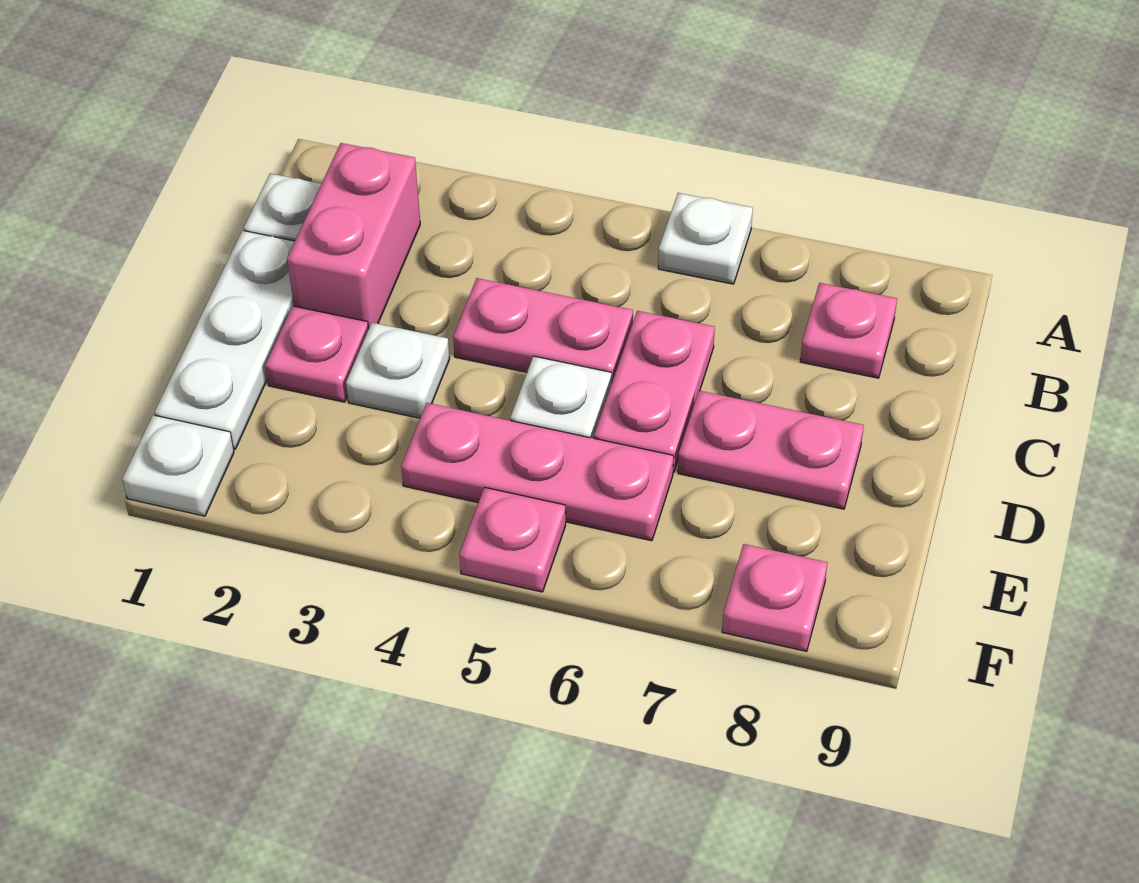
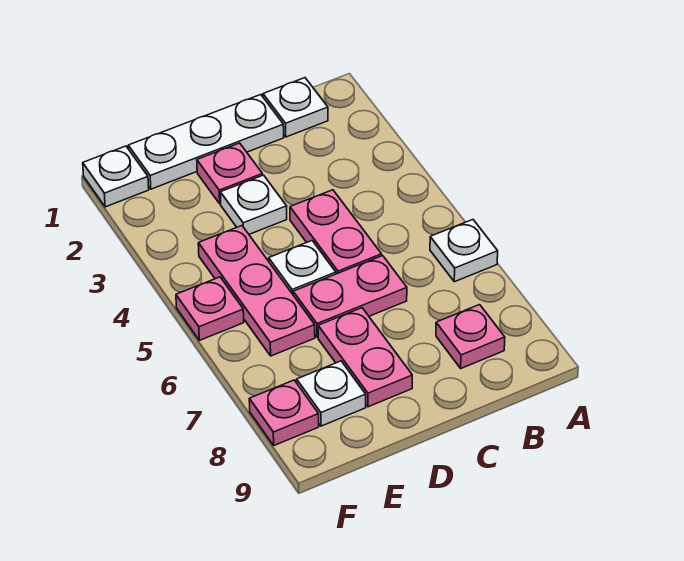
pink 1x2 brick [287,143,420,328] -> none
none -> white 1x1 plate [297,361,366,426]

